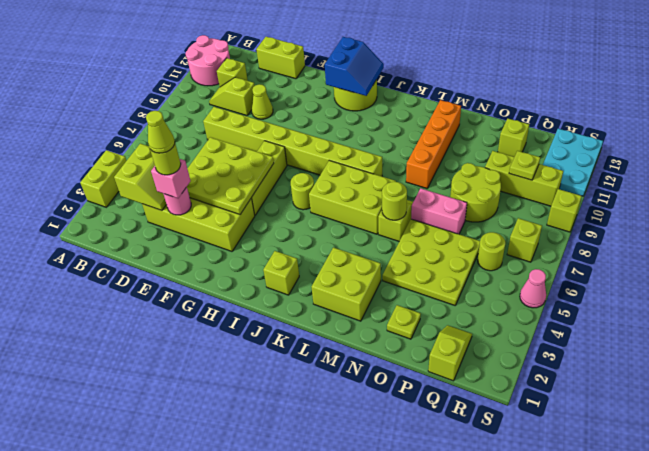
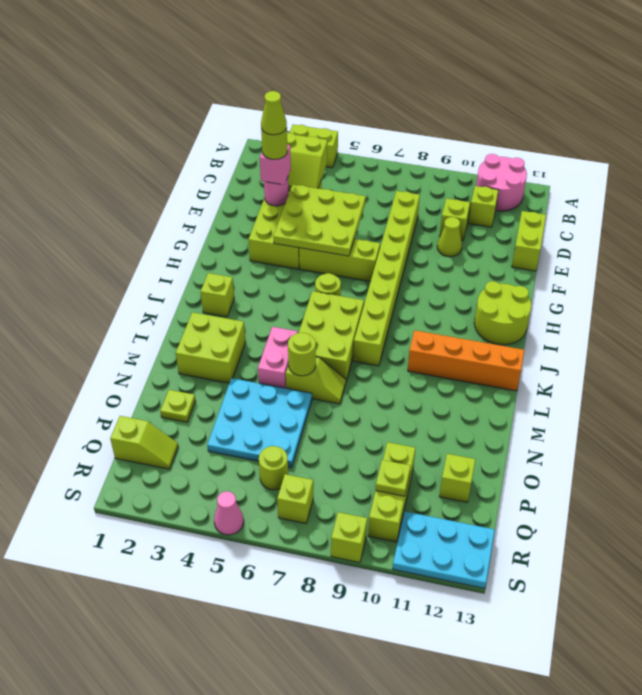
blue 2x2 slope [325,37,384,96] -> none
orange 1x4 brick [406,100,461,188] -> orange 1x4 brick moved to [408,330,524,391]
lime 3x3 plate [382,219,480,305] -> cyan 3x3 plate [207,378,312,468]
pink 1x2 brick [411,188,467,234] -> pink 1x2 brick moved to [258,327,298,388]
lime 2x2 round brick [450,163,501,222] -> none

